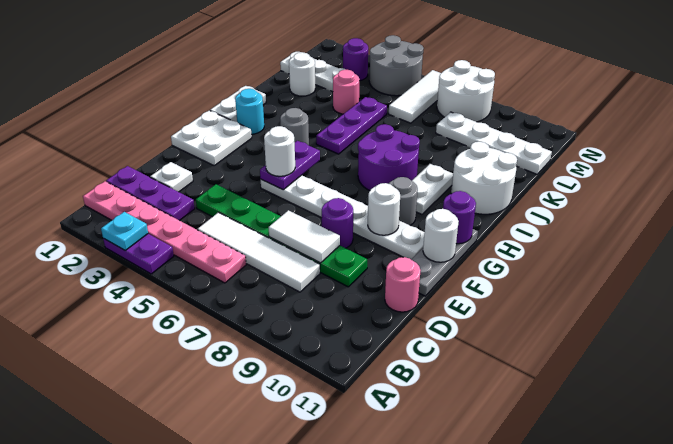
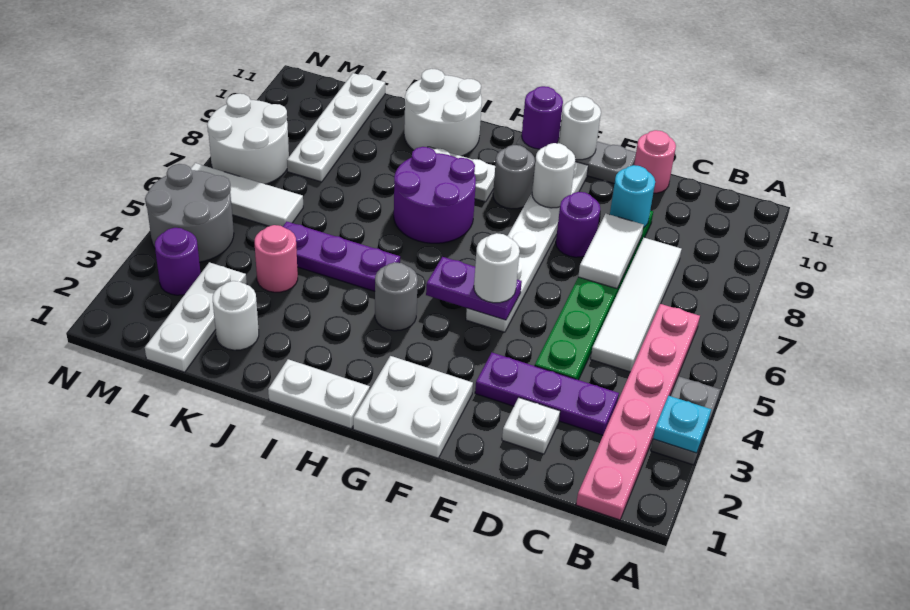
purple 1x2 plate [103,234,174,274] -> grey 1x2 plate [651,376,720,465]
purple 1x3 plate [106,166,195,221] -> purple 1x3 plate turned to [475,353,619,435]
cyan 1x1 round brick [235,89,264,134] -> cyan 1x1 round brick moved to [610,165,655,228]

